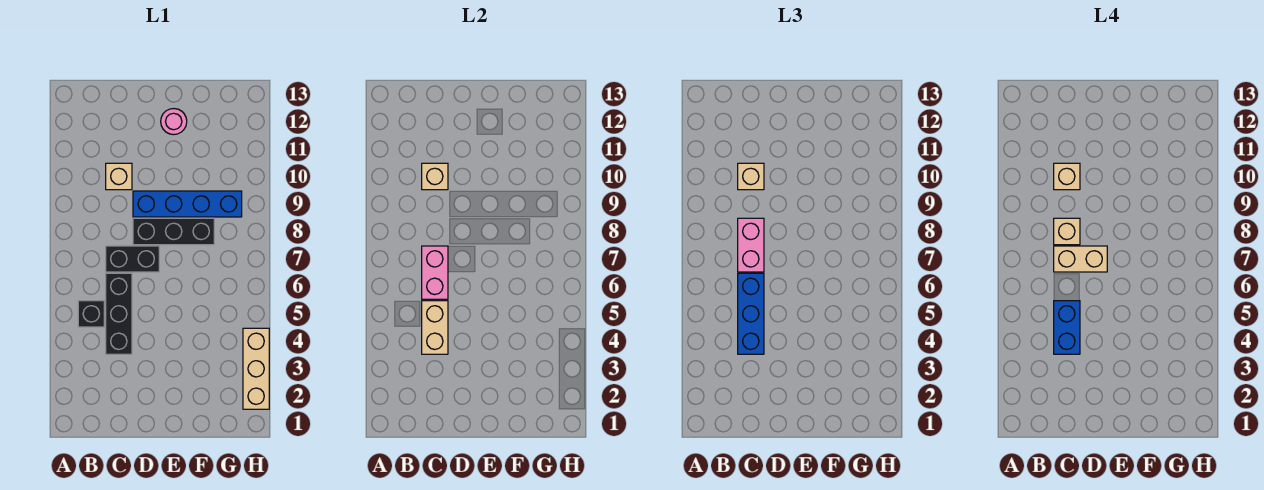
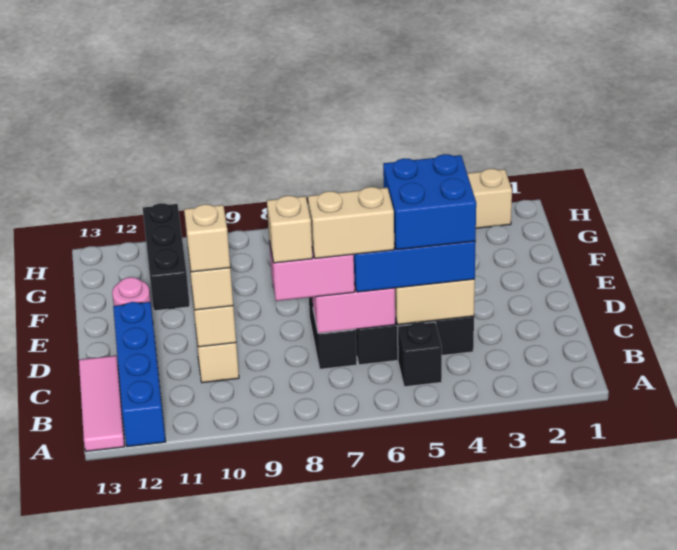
none -> pink 1x3 tile [79,356,125,451]
blue 1x2 brick [1054,301,1080,354] -> blue 2x2 brick [383,154,476,250]
tan 1x2 brick [1054,246,1107,272] -> tan 1x2 brick turned to [308,187,394,258]
black 1x3 brick [133,218,214,245] -> black 1x3 brick moved to [143,203,190,311]
blue 1x4 brick [133,191,242,217] -> blue 1x4 brick moved to [113,302,166,447]

